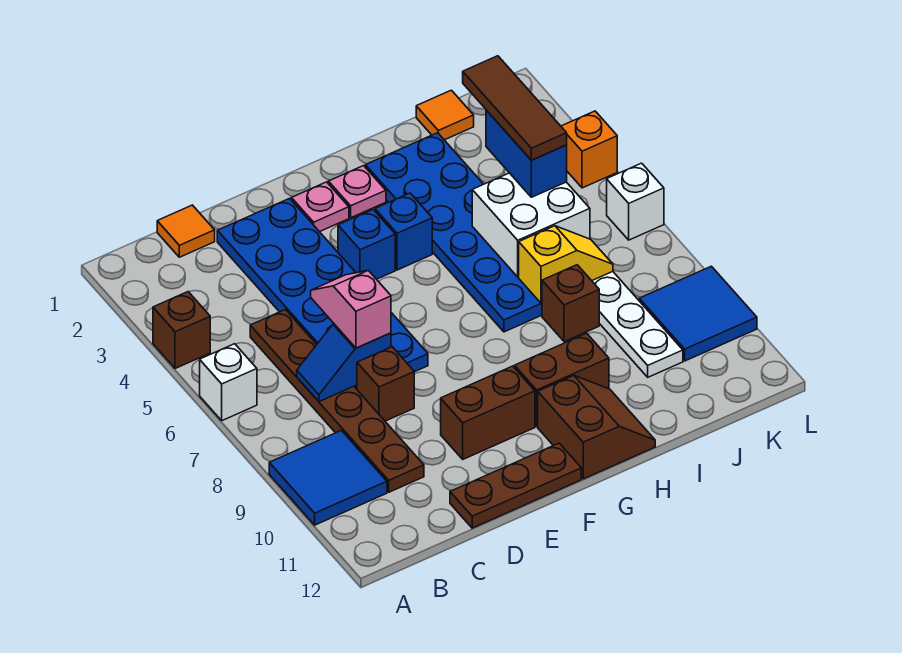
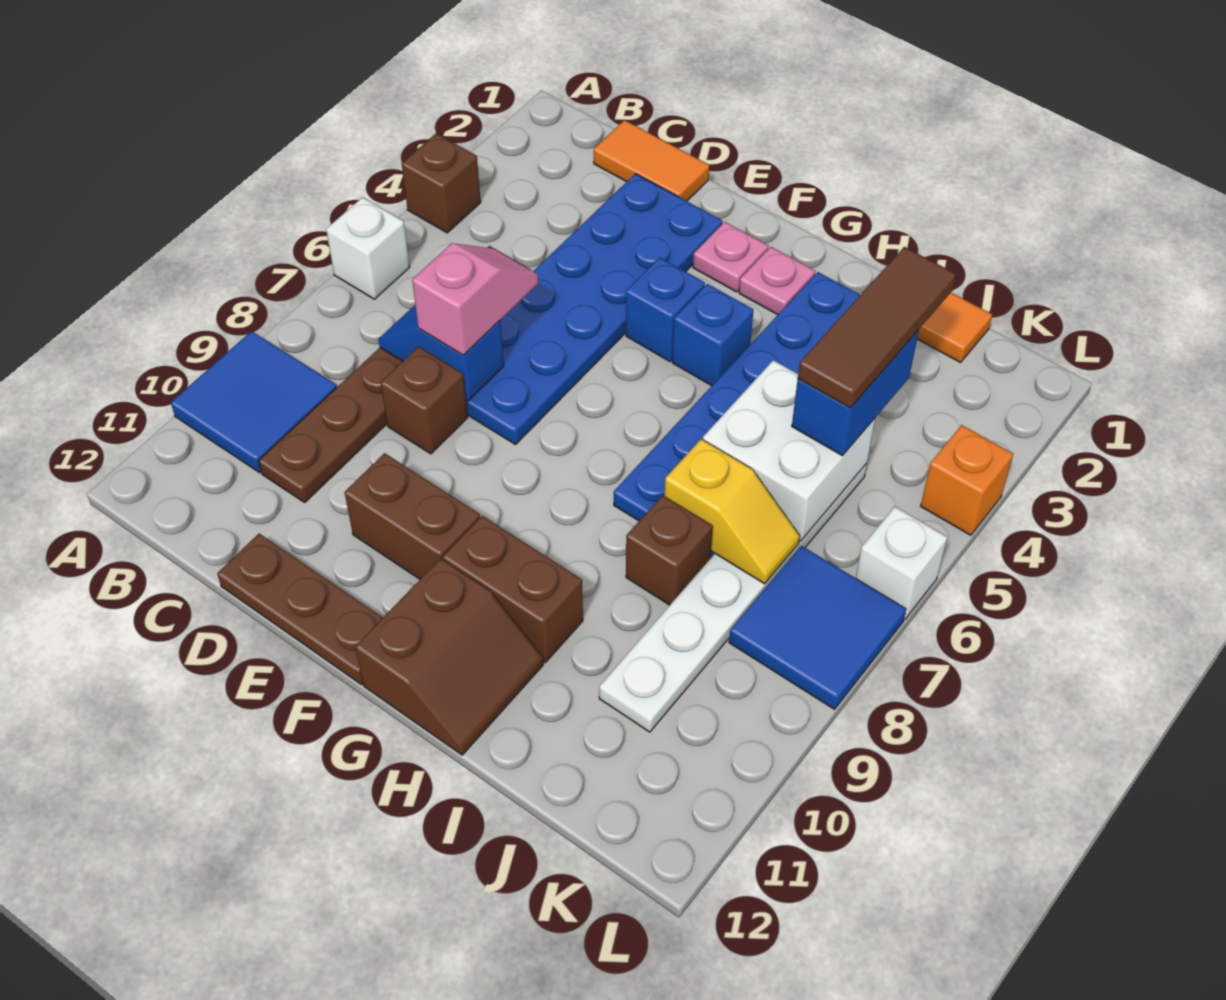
orange 1x1 tile [157,205,215,257] -> orange 1x2 tile [594,120,709,201]
blue 2x2 tile [639,266,757,361] -> blue 2x2 tile moved to [729,546,906,709]

